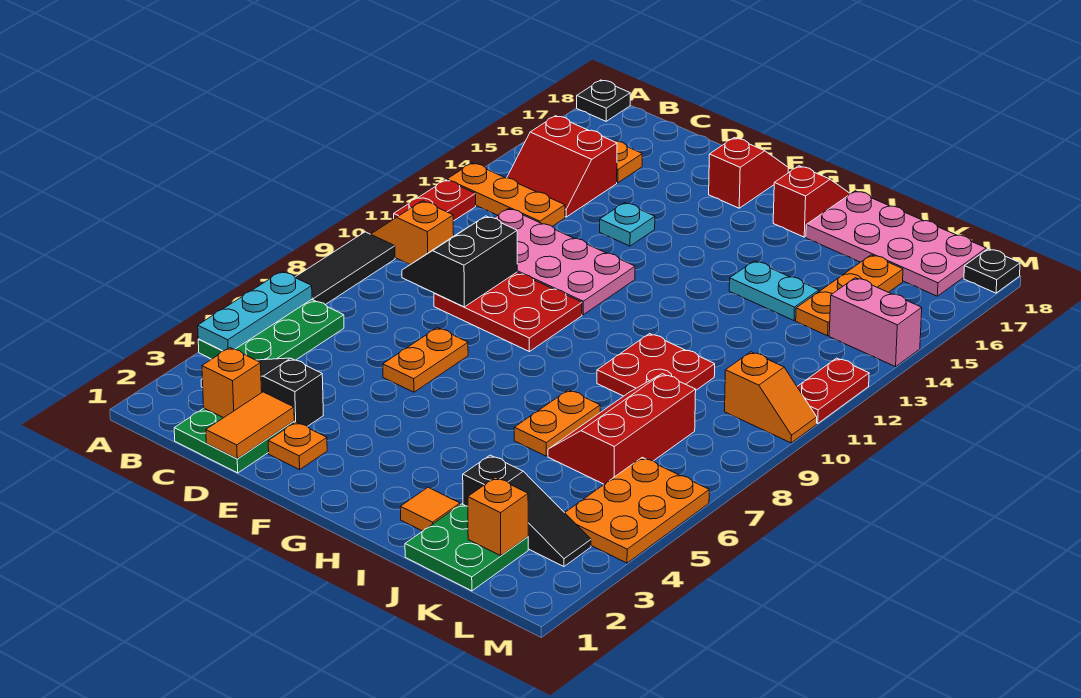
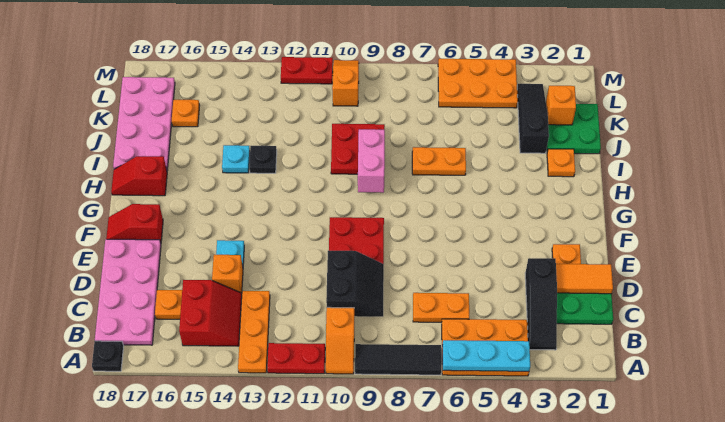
green 2x3 plate [198,300,344,360] -> orange 2x3 plate [442,319,529,376]
orange 1x1 brick [202,348,262,418] -> orange 1x1 brick moved to [212,255,243,294]
black 2x2 slope [402,216,517,307] -> black 2x2 slope turned to [326,251,384,317]
pink 2x4 plate [495,209,635,315] -> pink 2x4 plate moved to [95,239,161,345]
orange 1x2 plate [383,328,468,392] -> orange 1x2 plate moved to [413,293,469,322]
orange 1x1 tile [400,487,460,531] -> orange 1x1 plate [547,149,575,177]
cyan 1x2 plate [729,261,819,320] -> cyan 1x1 plate [222,145,250,173]
red 2x3 slope [548,374,696,484] -> none
orange 1x3 plate [796,255,903,336] -> orange 1x1 plate [172,100,200,127]
pink 1x2 brick [829,278,922,367] -> pink 1x2 brick moved to [358,129,385,193]
black 1x1 plate [964,249,1020,293] -> black 1x1 plate moved to [249,146,277,173]

